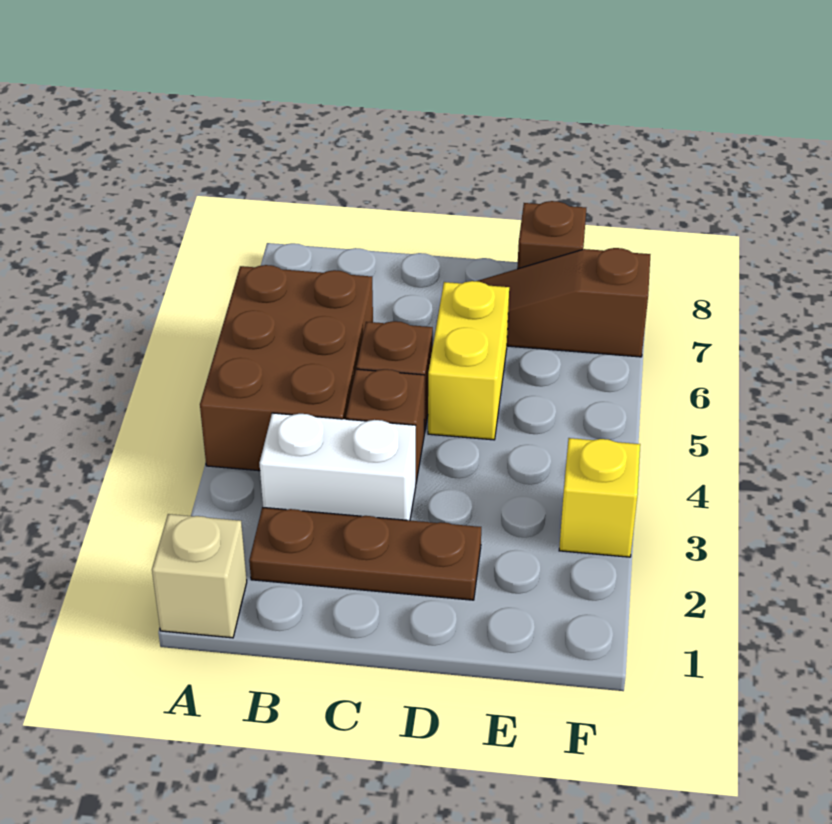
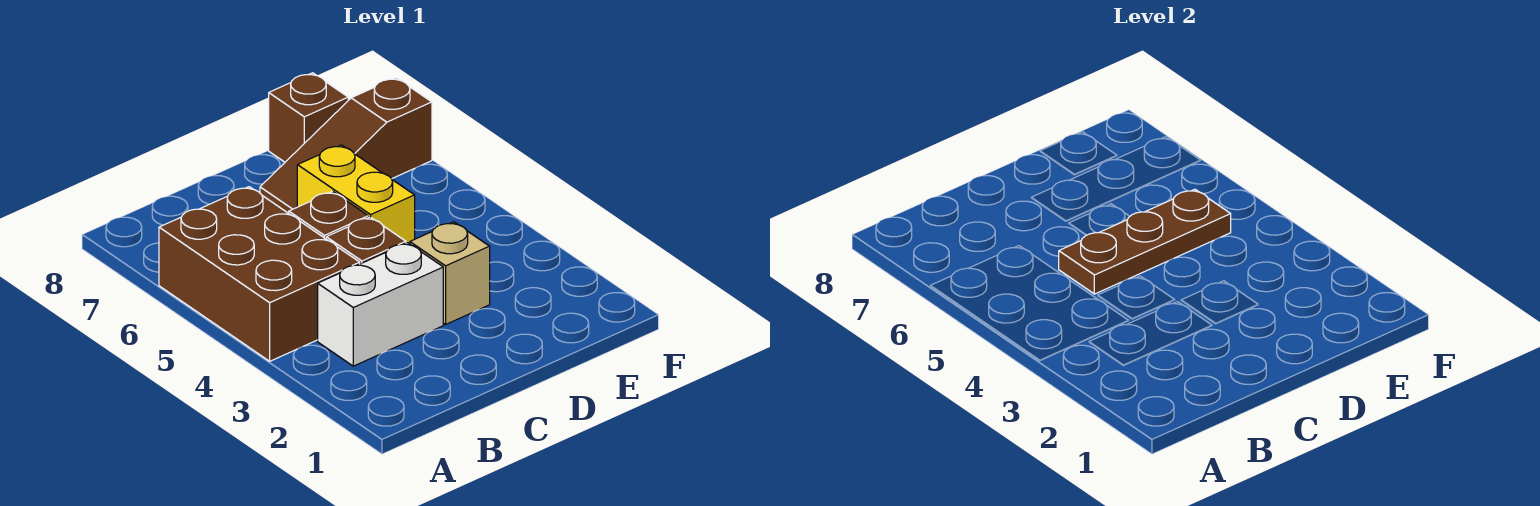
tan 1x1 brick [152,514,247,638] -> tan 1x1 brick moved to [410,222,490,324]
brown 1x3 plate [249,507,481,600] -> brown 1x3 plate moved to [1059,189,1231,294]
yellow 1x1 brick [559,438,640,557] -> none

